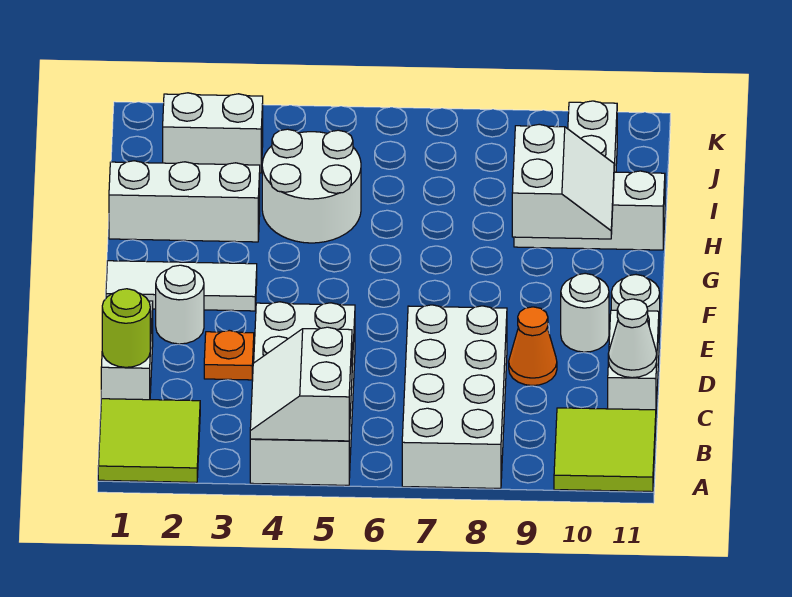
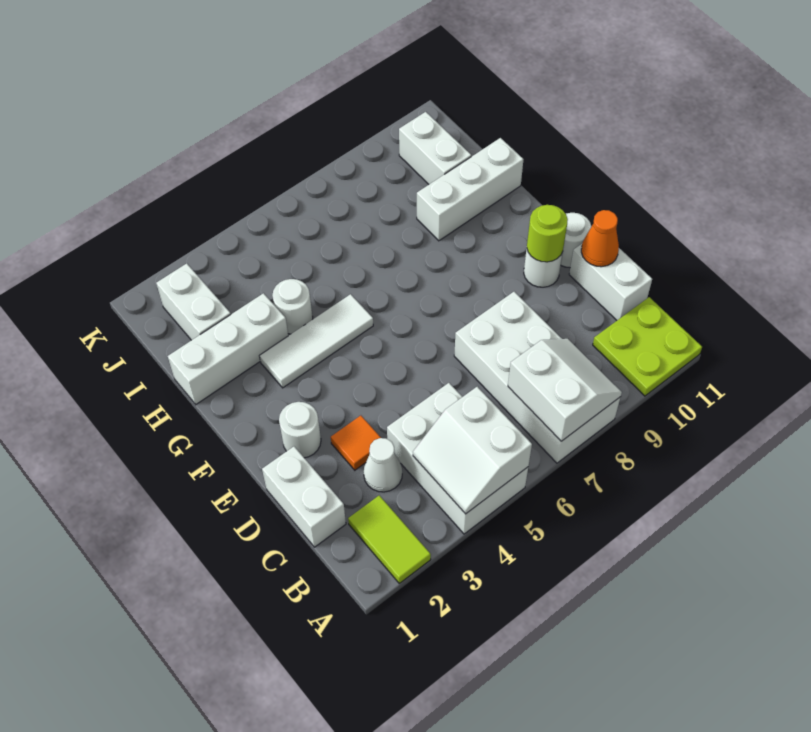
lime 2x2 tile [98,399,200,482] -> lime 1x2 tile [348,495,431,583]
white 2x4 brick [250,302,355,485] -> white 2x3 brick [387,383,528,534]
lime 2x2 tile [554,408,656,492] -> lime 2x2 plate [593,297,702,396]
lime 1x1 round brick [102,289,150,367] -> lime 1x1 round brick moved to [527,205,568,262]
white 1x1 cone [608,299,657,378] -> white 1x1 cone moved to [364,438,402,492]
orange 1x1 plate [204,330,254,380] -> orange 1x1 tile [331,416,381,470]
orange 1x1 cone [509,307,557,386] -> orange 1x1 cone moved to [581,210,619,267]
white 1x3 tile [106,261,257,311] -> white 1x3 tile moved to [259,294,373,388]
white 2x2 slope [512,124,614,239] -> white 2x2 slope moved to [508,339,622,441]
white 2x2 round brick [262,129,361,243] -> white 1x1 round brick [272,279,313,334]
white 1x2 brick [163,93,263,173] -> white 1x2 brick turned to [156,263,231,340]

